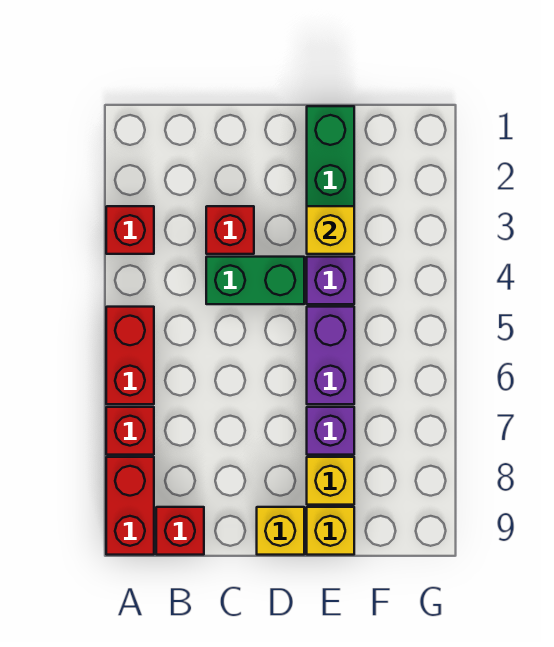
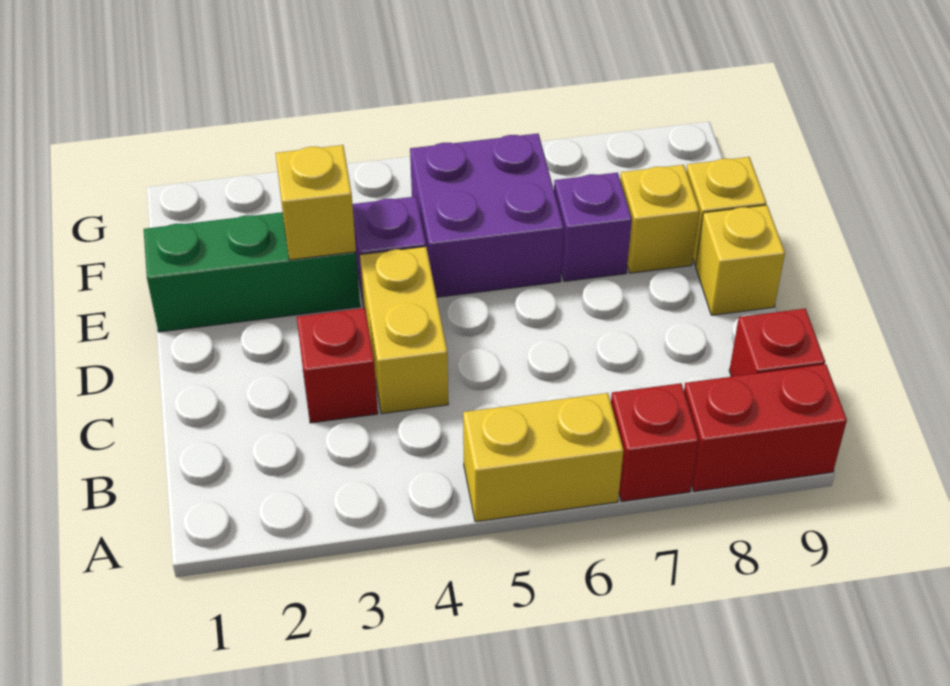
red 1x1 brick [106,206,154,254] -> none
red 1x2 brick [106,307,154,404] -> yellow 1x2 brick [463,393,624,522]
green 1x2 brick [206,257,304,304] -> yellow 1x2 brick [360,247,448,414]
purple 1x2 brick [307,307,354,404] -> purple 2x2 brick [410,134,564,297]

